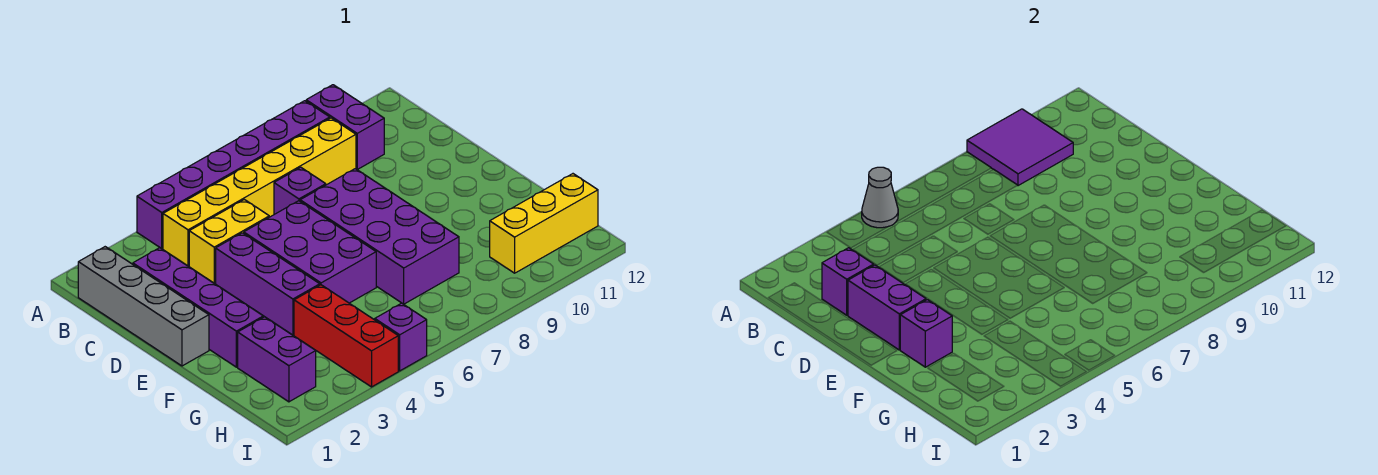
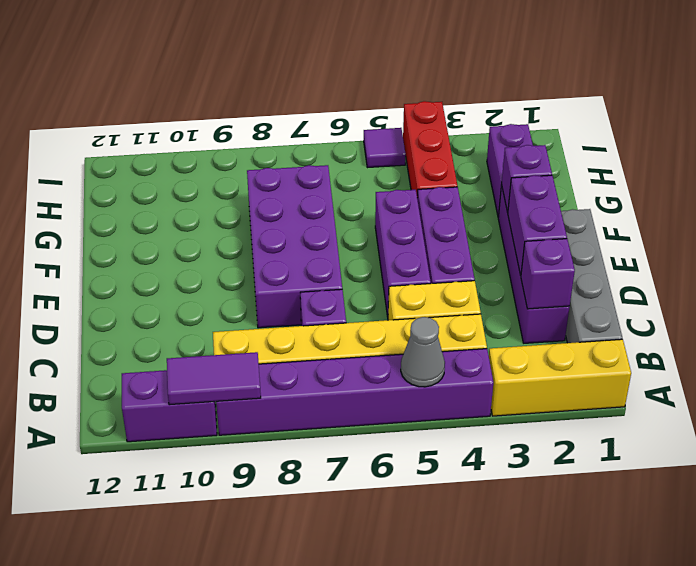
purple 2x2 tile [967,109,1073,186] -> purple 1x2 tile [167,352,261,405]
purple 1x2 brick [306,85,384,170] -> purple 1x2 brick turned to [122,370,217,442]
purple 2x3 brick [244,201,376,303] -> purple 1x3 brick [375,190,431,317]
yellow 1x3 brick [490,174,598,273] -> yellow 1x3 brick moved to [489,339,631,416]
purple 1x1 brick [375,303,427,371] -> purple 1x1 tile [364,128,406,168]

